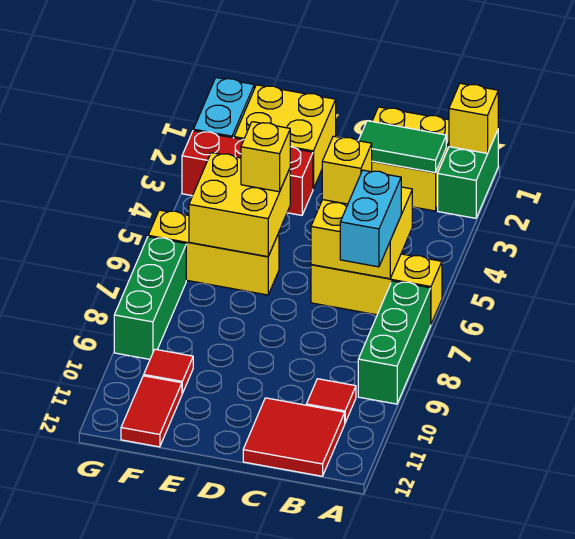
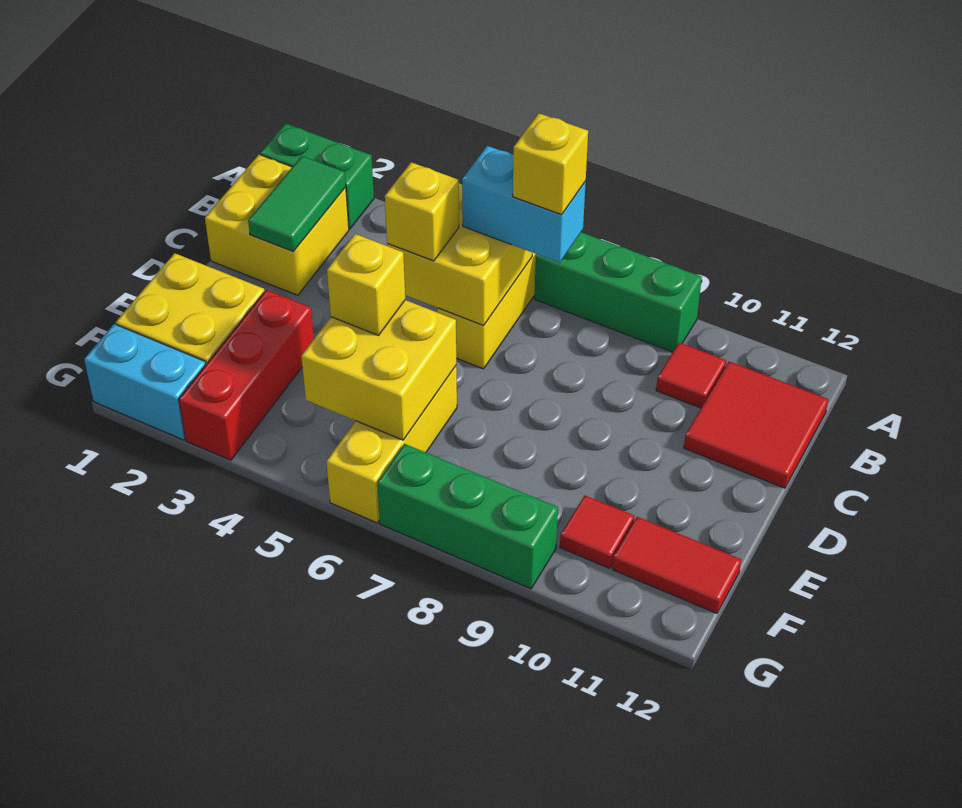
yellow 1x1 brick [449,83,498,153] -> yellow 1x1 brick moved to [513,113,588,215]

